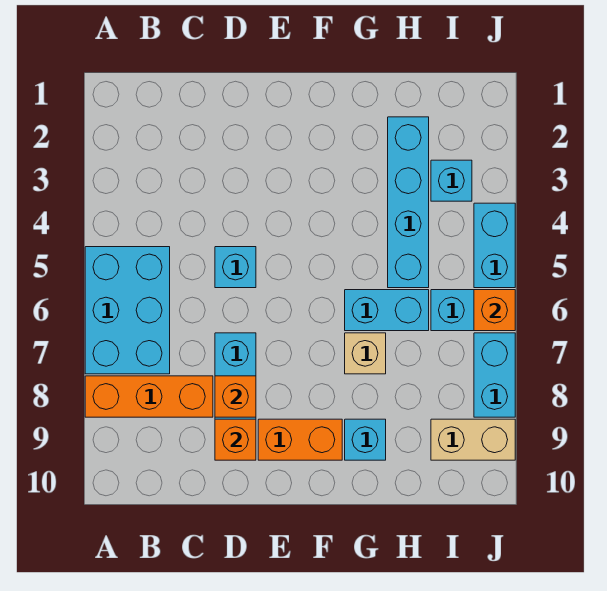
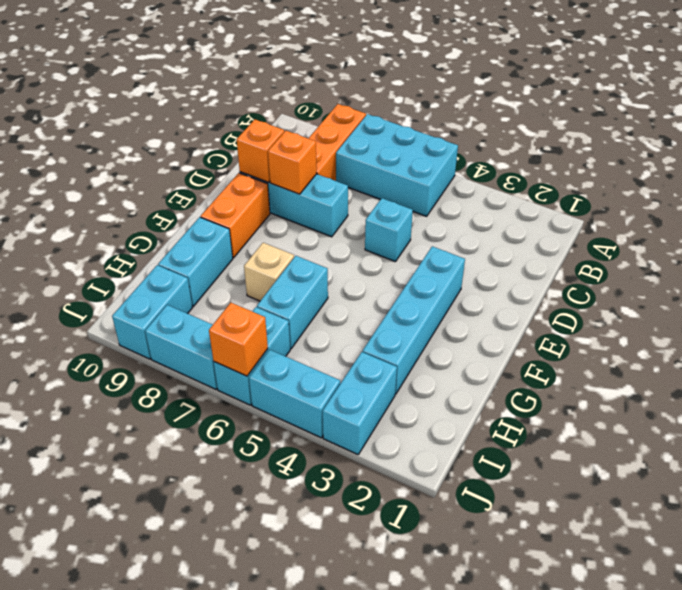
cyan 1x1 brick [345,419,386,460] -> cyan 1x2 brick [158,217,233,306]
cyan 1x4 brick [388,117,429,288] -> cyan 1x4 brick turned to [363,246,465,394]
cyan 1x1 brick [431,160,472,201] -> cyan 1x2 brick [323,352,397,454]
tan 1x2 brick [431,419,515,460] -> cyan 1x2 brick [112,265,192,359]

